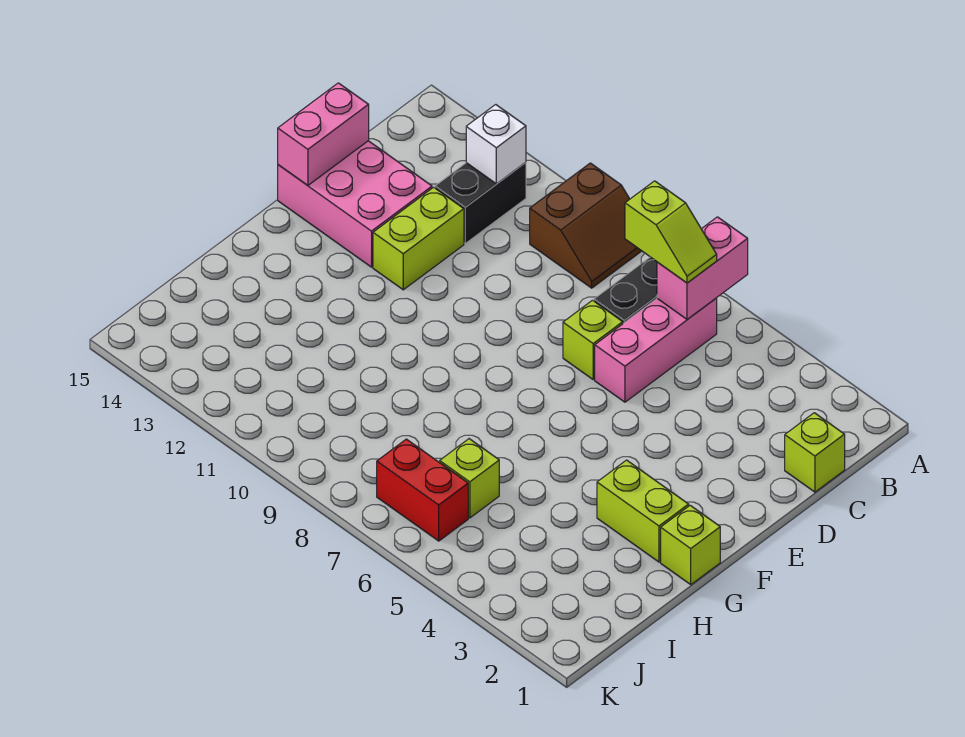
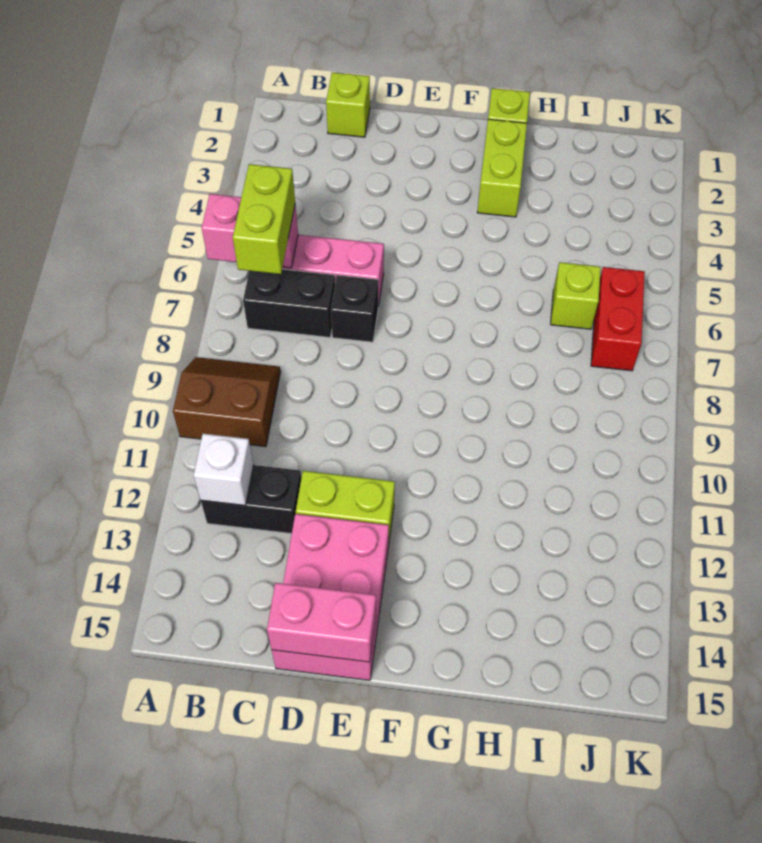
lime 1x2 slope [625,181,717,283] -> lime 1x2 brick [233,164,295,274]
lime 1x1 brick [563,300,623,379] -> black 1x1 brick [331,275,378,342]

